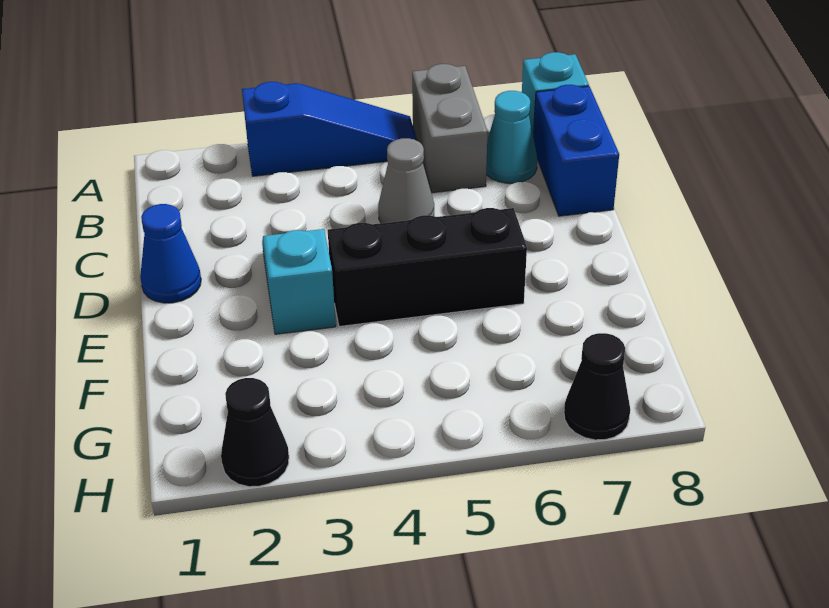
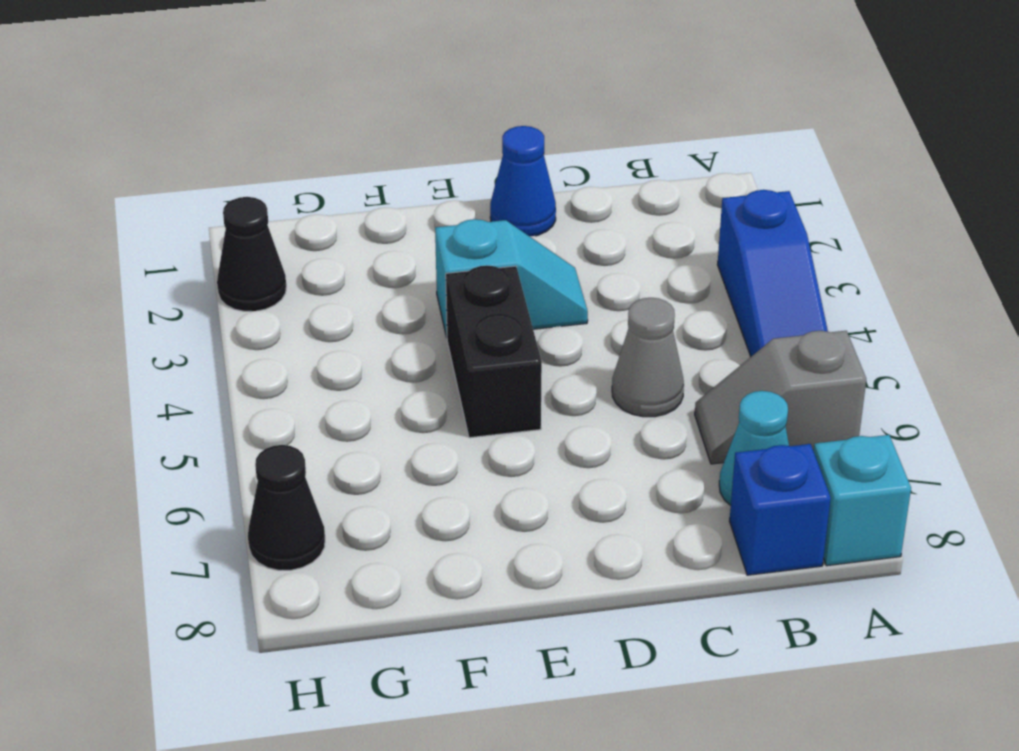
grey 1x2 brick [412,64,488,193] -> grey 1x2 slope [695,331,866,464]
blue 1x2 brick [533,85,619,216] -> blue 1x1 brick [730,444,831,575]
black 1x3 brick [328,208,527,326] -> black 1x2 brick [446,265,542,438]

